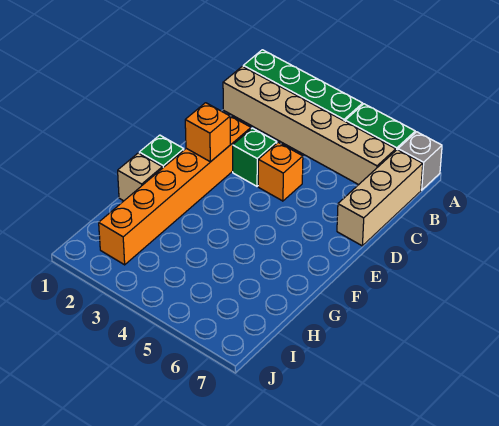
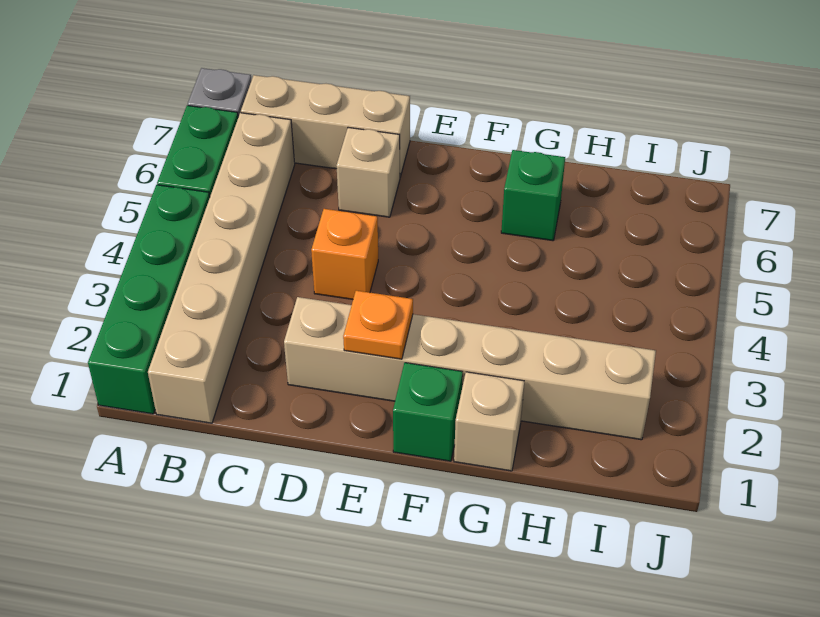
orange 1x6 brick [99,116,251,265] -> tan 1x6 brick [284,297,656,440]
green 1x1 brick [233,128,277,186] -> green 1x1 brick moved to [501,150,565,241]
none -> tan 1x1 brick [337,127,400,217]
orange 1x1 brick [185,103,230,162] -> orange 1x1 plate [343,291,413,359]

